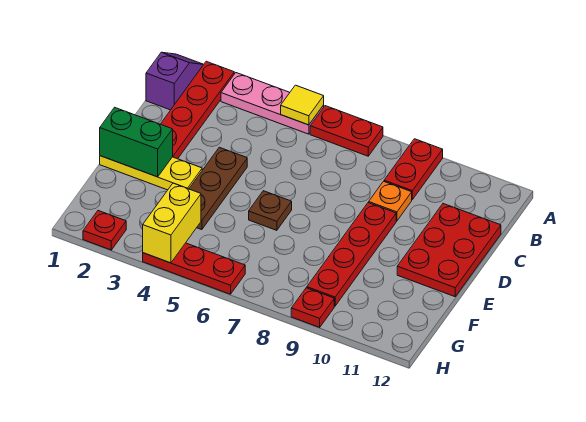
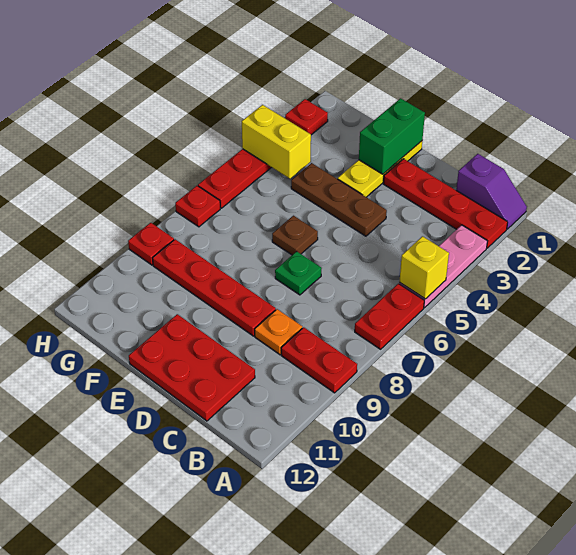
yellow 1x1 tile [281,85,324,125] -> yellow 1x1 brick [399,236,449,299]
none -> green 1x1 plate [275,251,322,295]
none -> red 1x1 plate [175,186,220,227]

